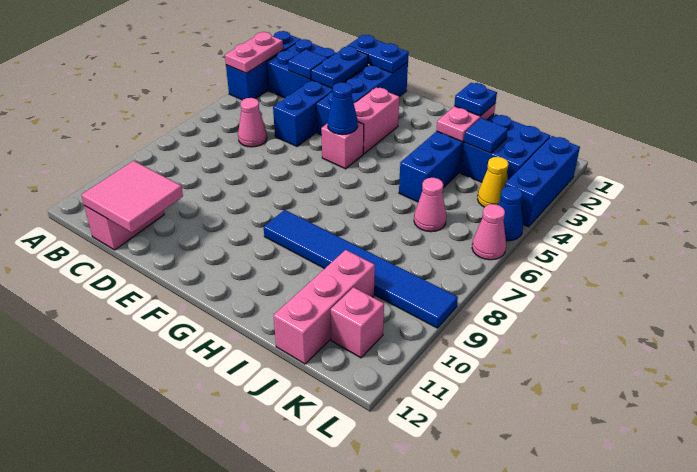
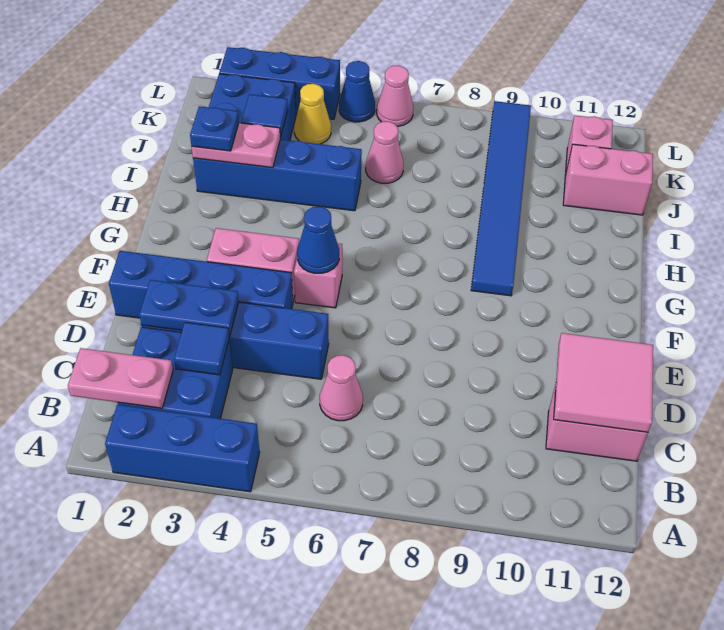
pink 1x2 plate [225,32,283,73] -> pink 1x2 plate moved to [68,348,173,408]
blue 1x2 plate [347,35,409,73] -> none
pink 1x3 brick [274,250,375,364] -> pink 1x2 brick [563,144,653,215]

